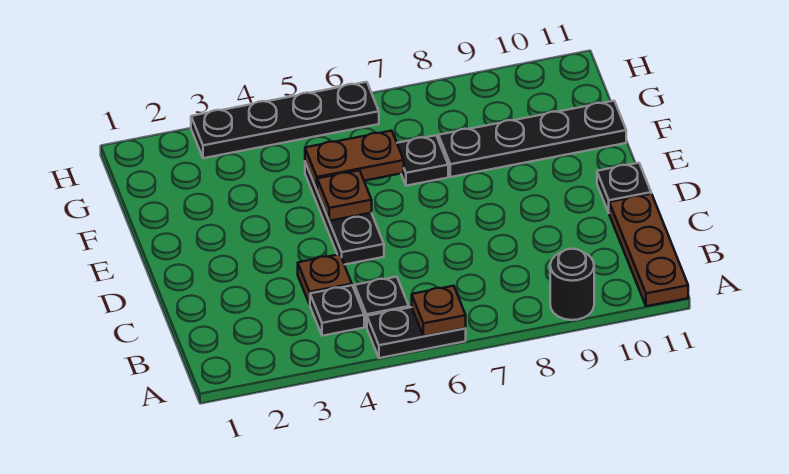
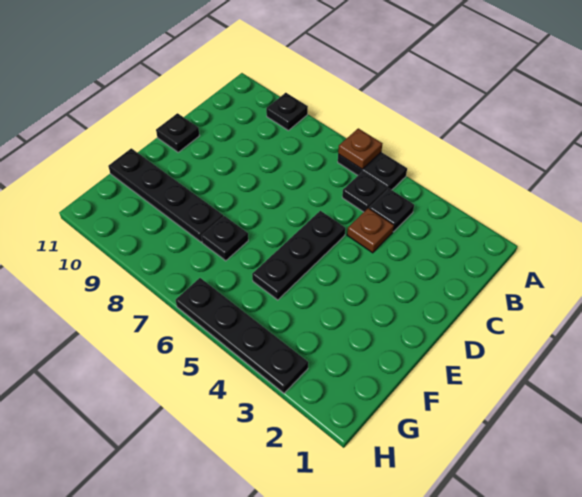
black 1x1 round brick [550,249,594,320] -> black 1x1 plate [266,93,308,130]
brown 1x3 plate [609,194,688,306] -> none
brown 1x1 plate [317,170,372,221] -> none
brown 1x2 plate [305,131,404,189] -> none

